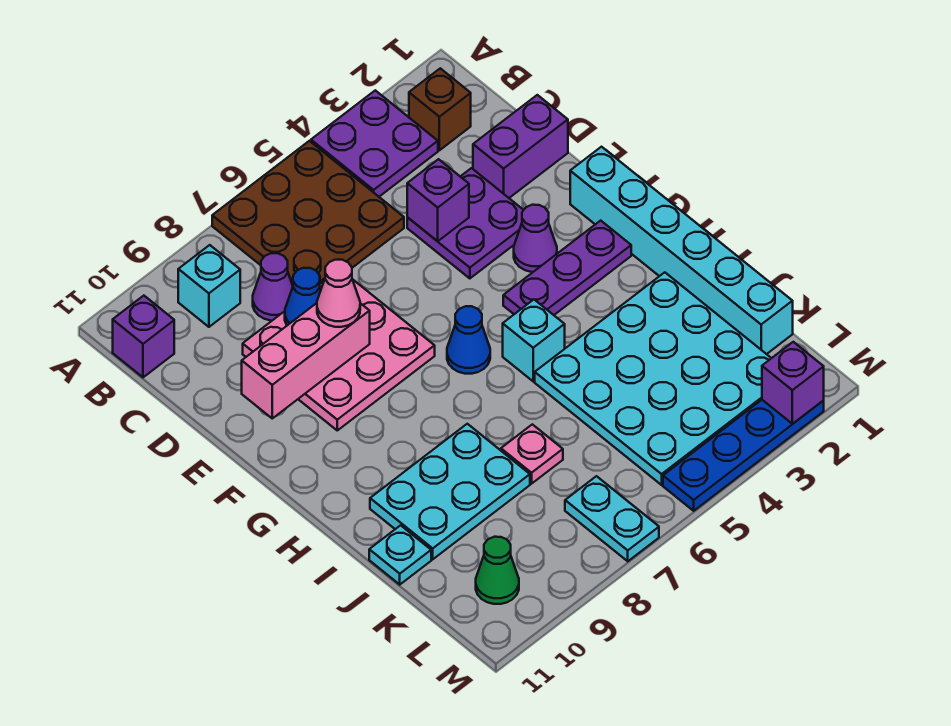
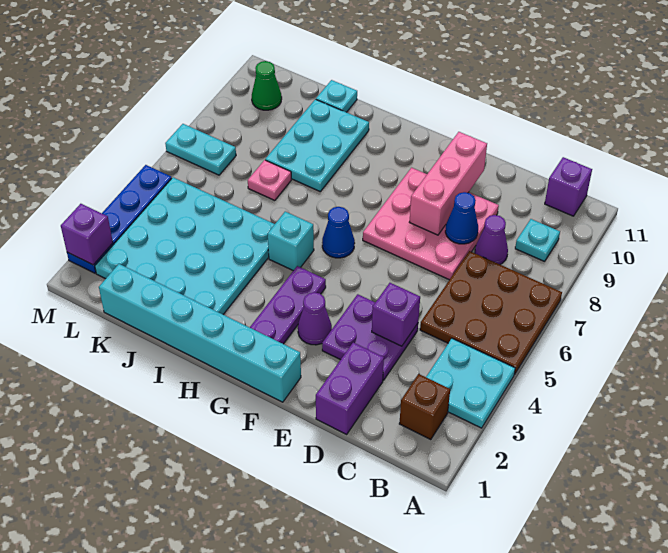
purple 2x2 plate [311,90,438,197] -> cyan 2x2 plate [426,339,515,428]
cyan 1x1 brick [178,245,240,327] -> cyan 1x1 plate [515,219,560,261]
pink 1x1 cone [317,260,360,327] -> none

